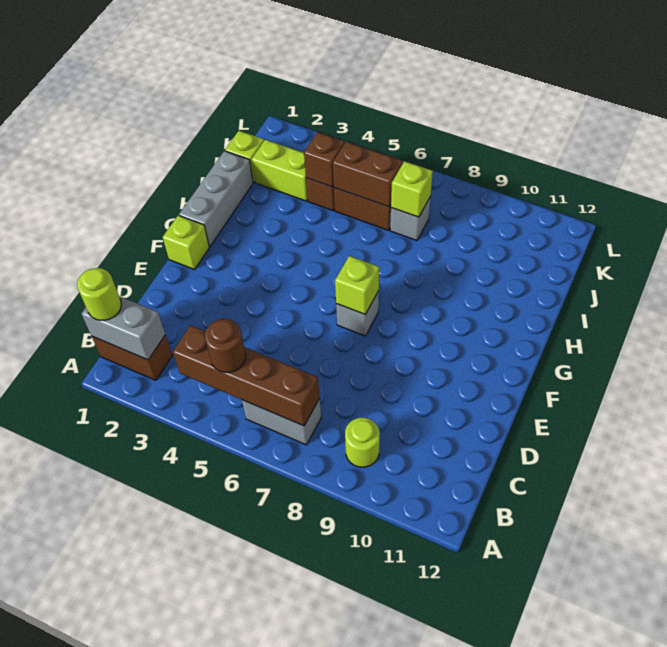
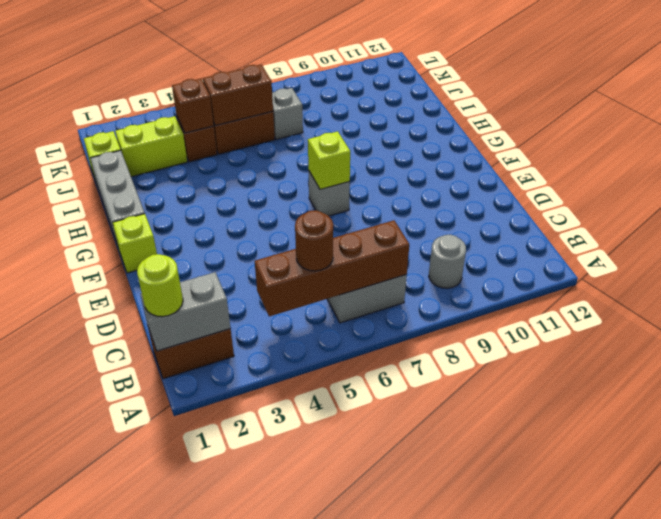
lime 1x1 round brick [345,418,380,467] -> grey 1x1 round brick [429,235,466,288]
lime 1x1 brick [391,161,433,217] -> none

